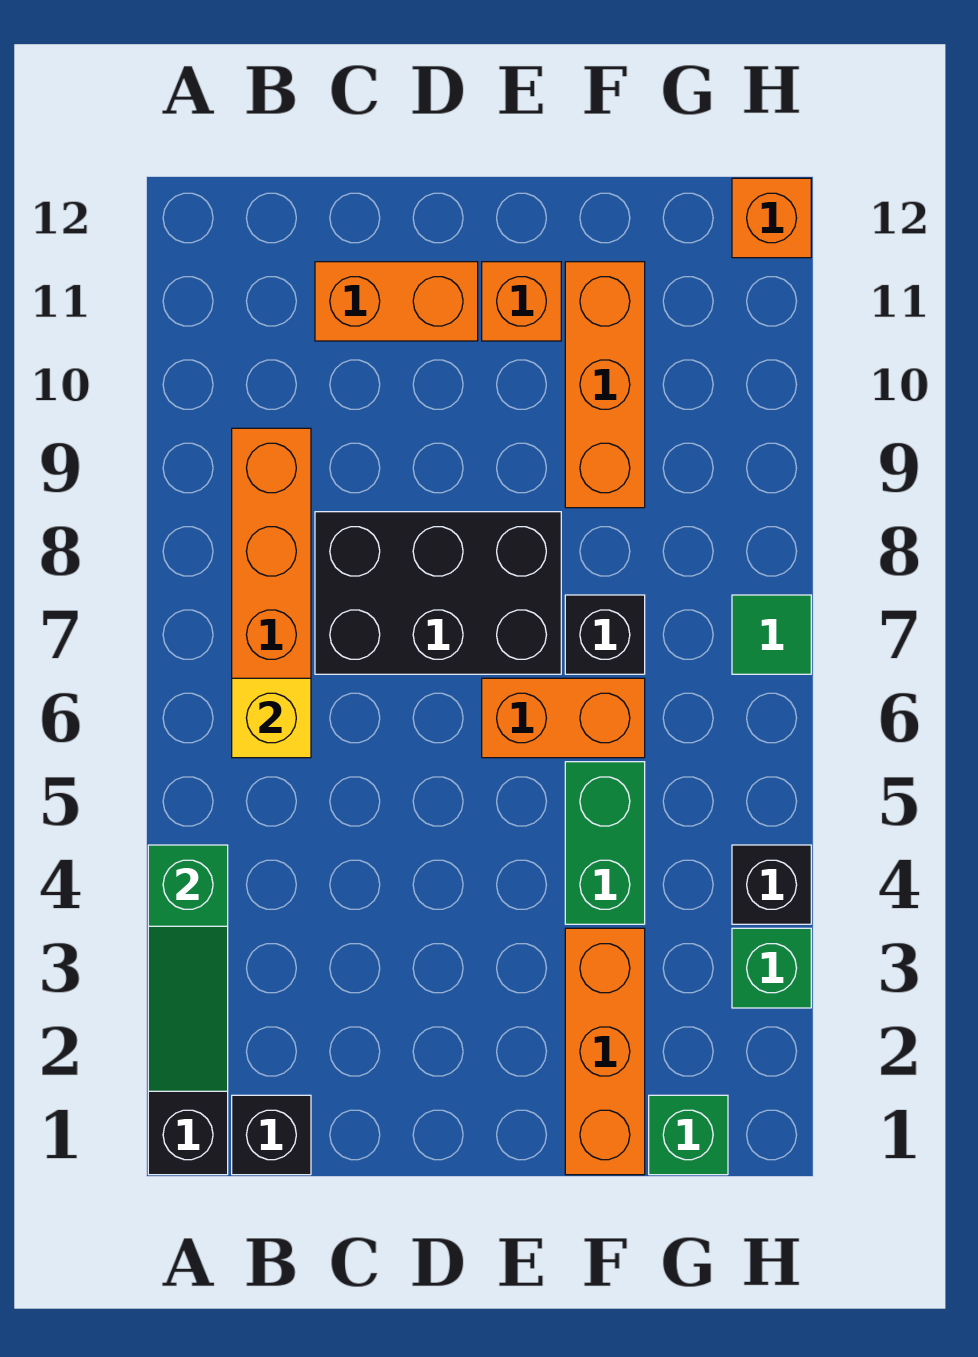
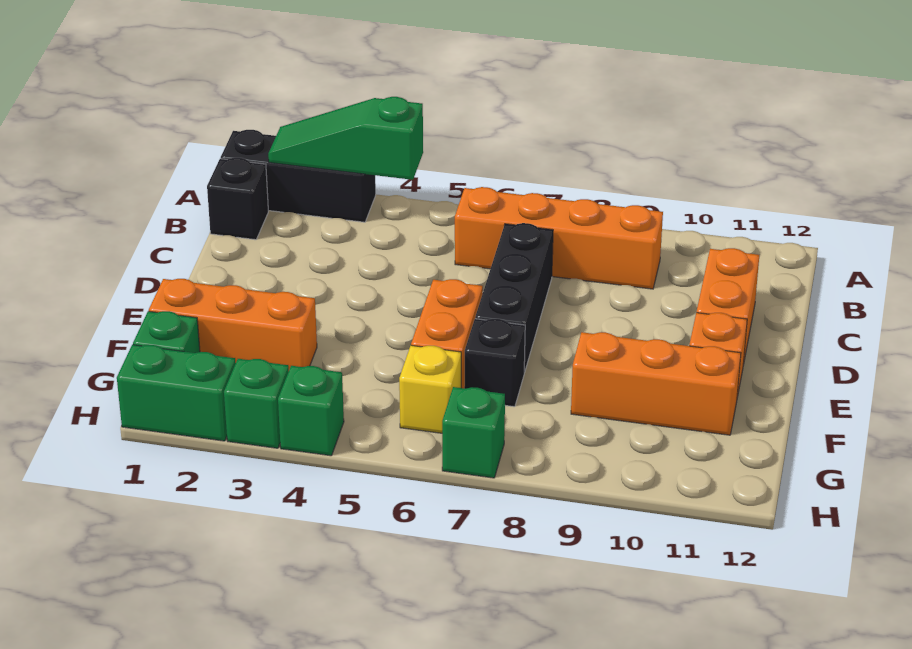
yellow 1x1 brick [232,678,311,758] -> yellow 1x1 brick moved to [399,345,461,433]
black 2x3 brick [315,512,561,674] -> black 1x3 brick [475,223,553,372]
green 1x2 brick [565,762,645,924] -> green 1x2 brick moved to [117,345,236,441]
black 1x1 brick [732,845,811,924] -> green 1x1 brick [278,366,344,456]
green 1x1 tile [732,595,811,674] -> green 1x1 brick [442,387,505,478]
orange 1x1 brick [732,178,811,258] -> none

